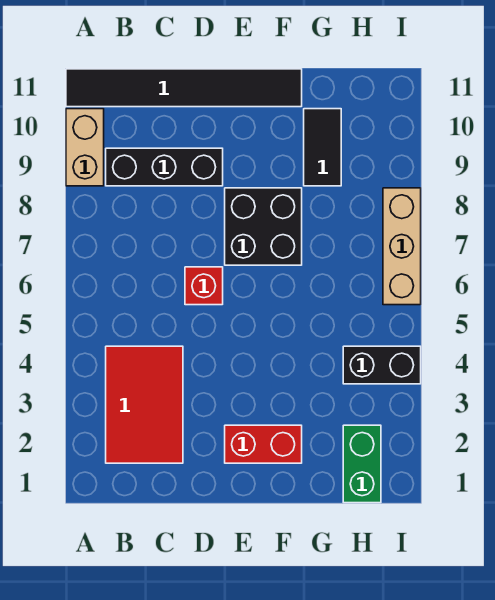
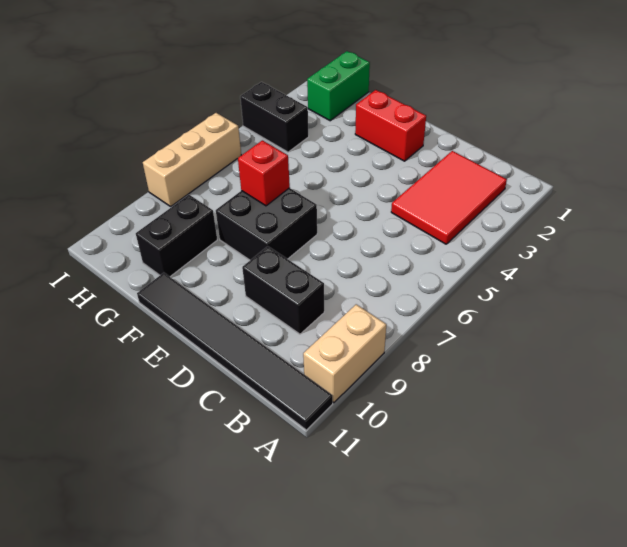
black 1x3 brick [106,148,223,186] -> black 1x2 brick [242,246,324,334]
red 1x1 brick [185,267,223,305] -> red 1x1 brick moved to [238,140,290,206]
black 1x2 tile [304,109,341,186] -> black 1x2 brick [136,195,217,277]

